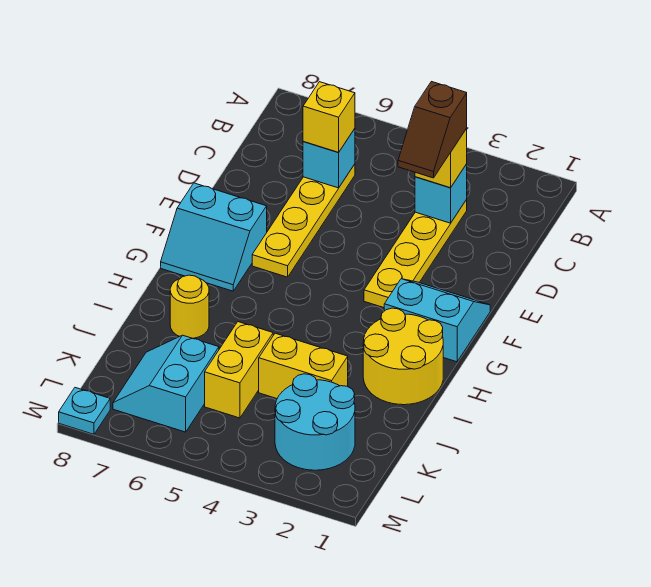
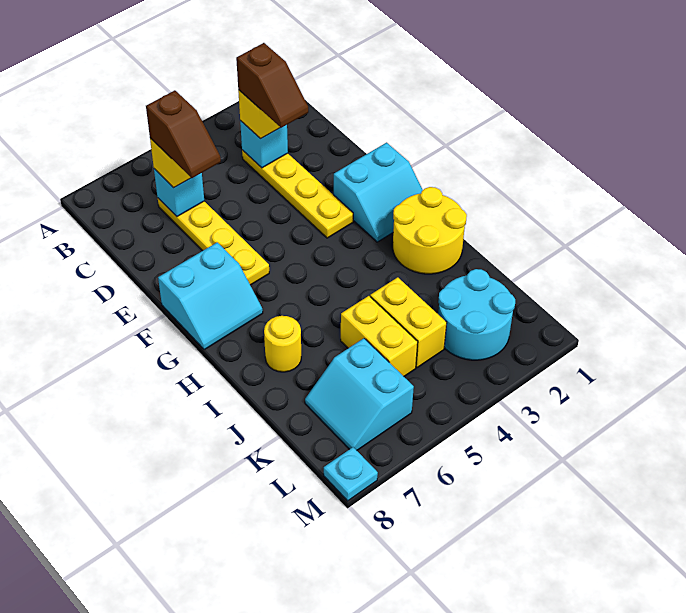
none -> brown 1x2 slope [146,90,221,178]
cyan 2x2 slope [384,279,490,362] -> cyan 2x2 slope turned to [334,143,423,242]
yellow 1x2 brick [259,333,348,399] -> yellow 1x2 brick turned to [370,277,447,368]

